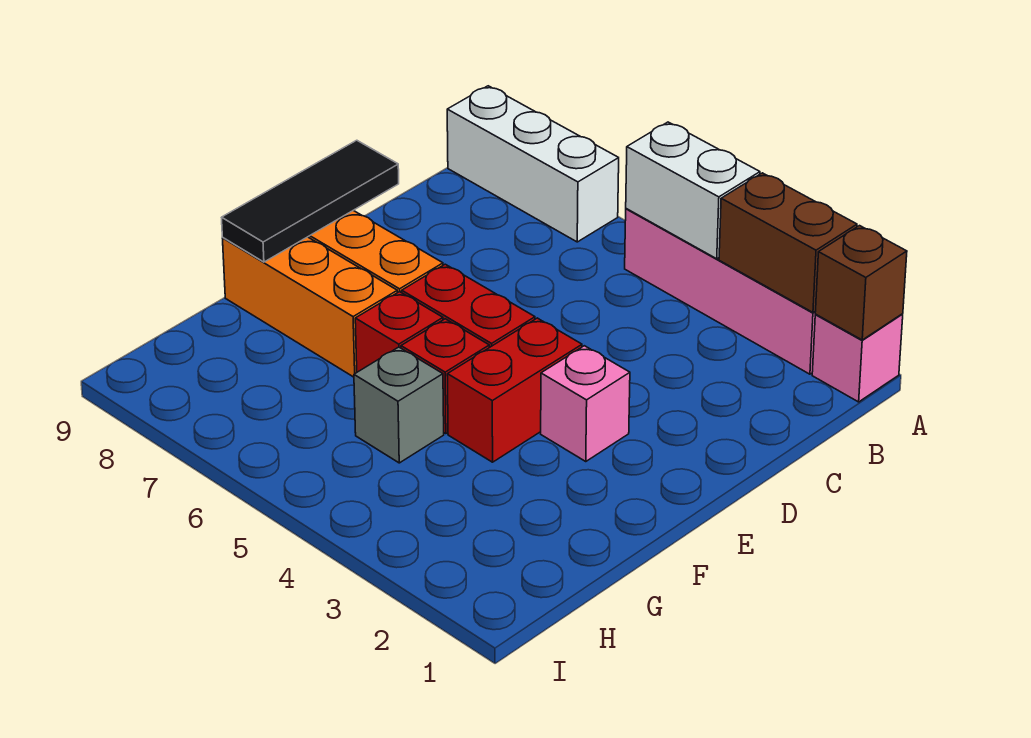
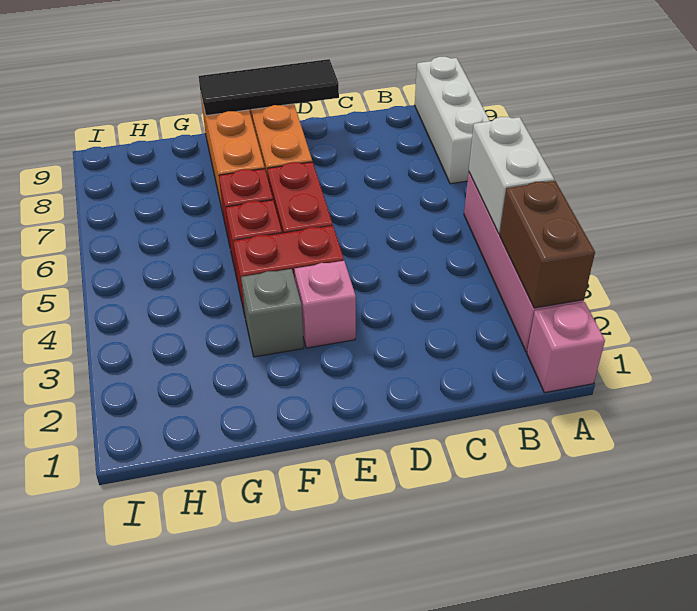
brown 1x1 brick [815,226,907,340] -> none
grey 1x1 brick [354,347,444,463] -> grey 1x1 brick moved to [241,269,304,357]

